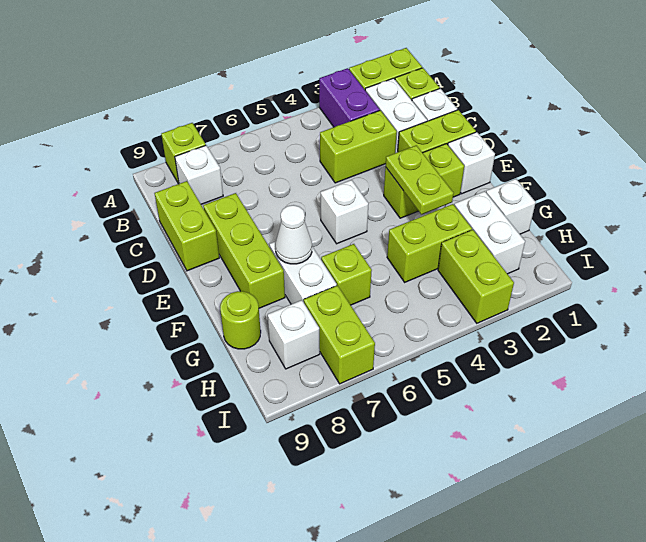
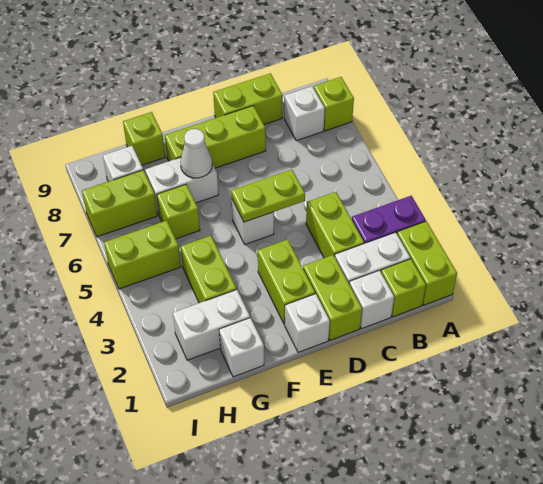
lime 1x2 plate [385,145,453,215] -> lime 1x2 plate moved to [231,170,305,222]
lime 1x1 round brick [220,291,261,349] -> lime 1x1 brick [123,112,165,165]
lime 1x2 brick [438,230,514,323] -> lime 1x2 brick moved to [104,221,181,289]

